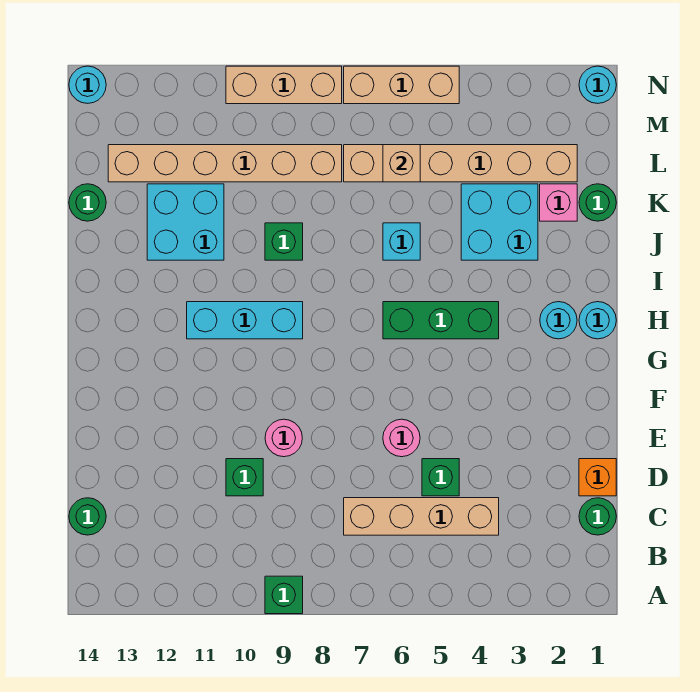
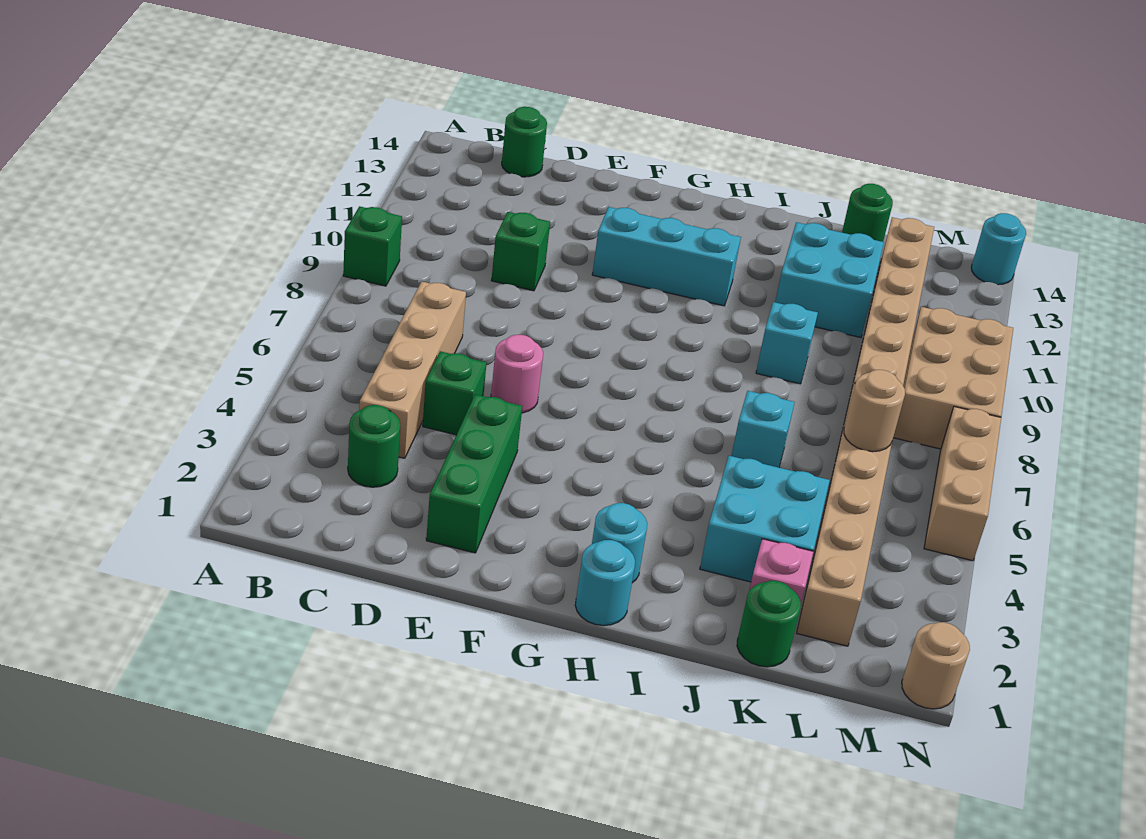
green 1x1 round brick [579,498,616,535] -> green 1x1 round brick moved to [348,405,400,487]
orange 1x1 brick [579,459,616,496] -> none
pink 1x1 round brick [265,419,302,457] -> none
green 1x3 brick [383,302,499,339] -> green 1x3 brick moved to [426,394,522,553]
cyan 1x3 brick [187,302,303,339] -> cyan 1x3 brick turned to [592,207,741,306]
green 1x1 brick [265,223,303,260] -> cyan 1x1 brick [756,302,818,384]
tan 1x1 brick [383,145,420,182] -> tan 1x1 round brick [844,370,905,452]
cyan 1x1 round brick [579,66,616,103] -> tan 1x1 round brick [902,622,970,709]
tan 1x3 brick [226,66,342,104] -> tan 2x3 brick [893,307,1013,449]

